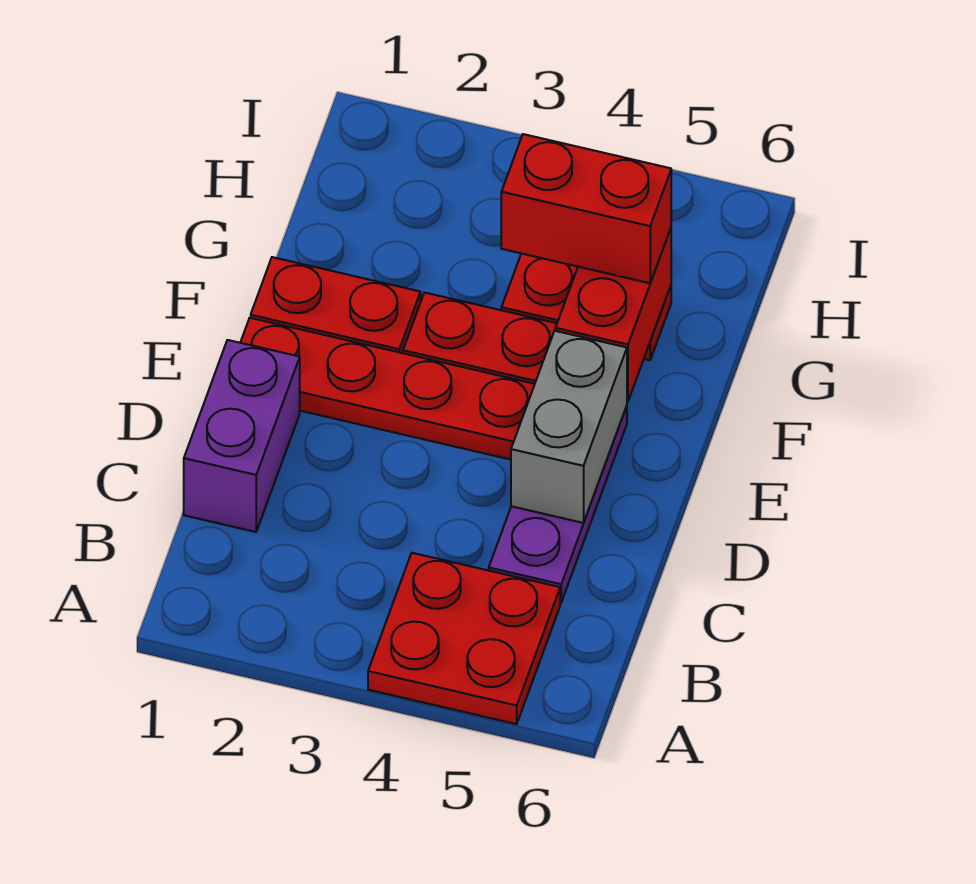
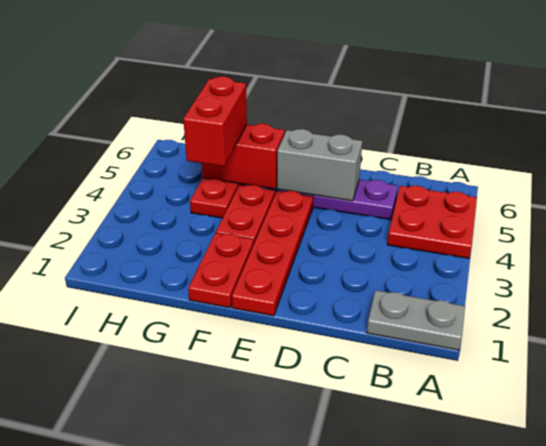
none -> grey 1x2 plate [367,290,465,350]
purple 1x2 brick [184,340,300,532] -> none

